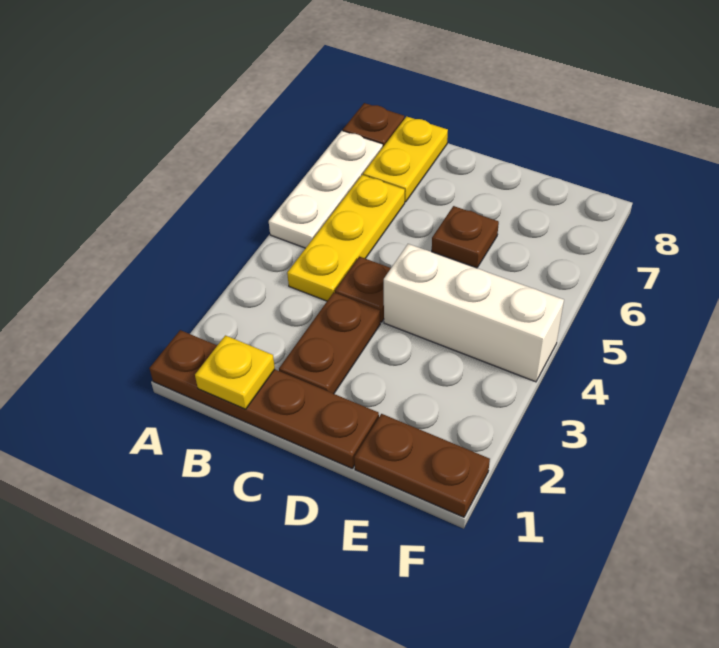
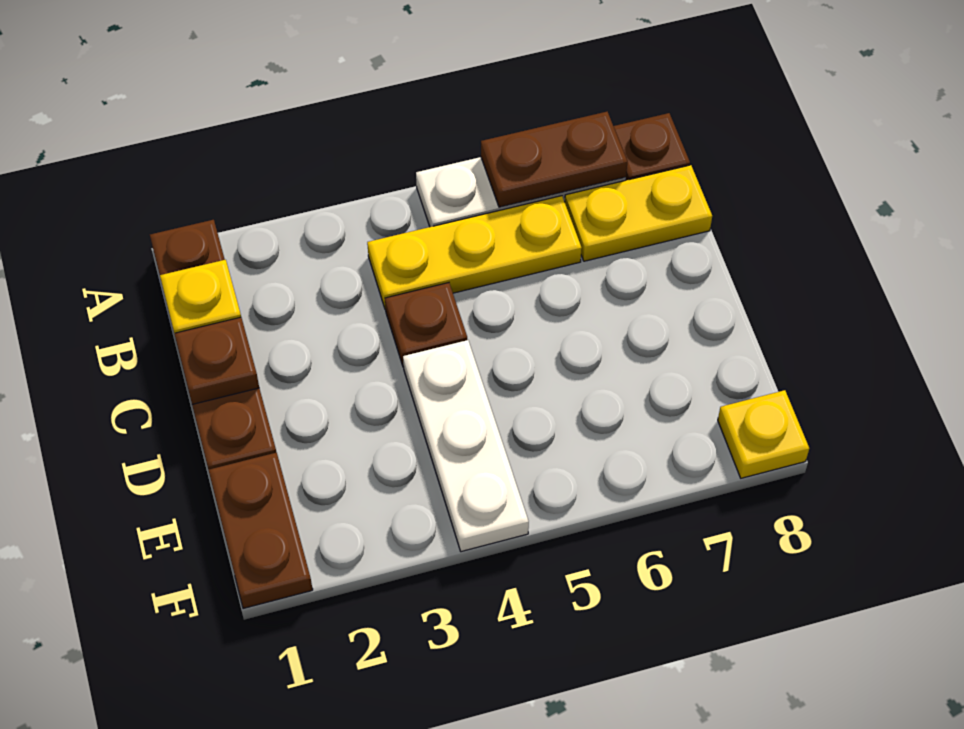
brown 1x2 plate [279,292,380,394] -> brown 1x2 plate moved to [481,112,627,207]
white 1x3 brick [384,244,564,382] -> white 1x3 plate [403,340,529,552]
brown 1x1 plate [432,206,499,268] -> brown 1x1 plate moved to [174,317,259,404]
none -> yellow 1x1 plate [718,390,809,478]

